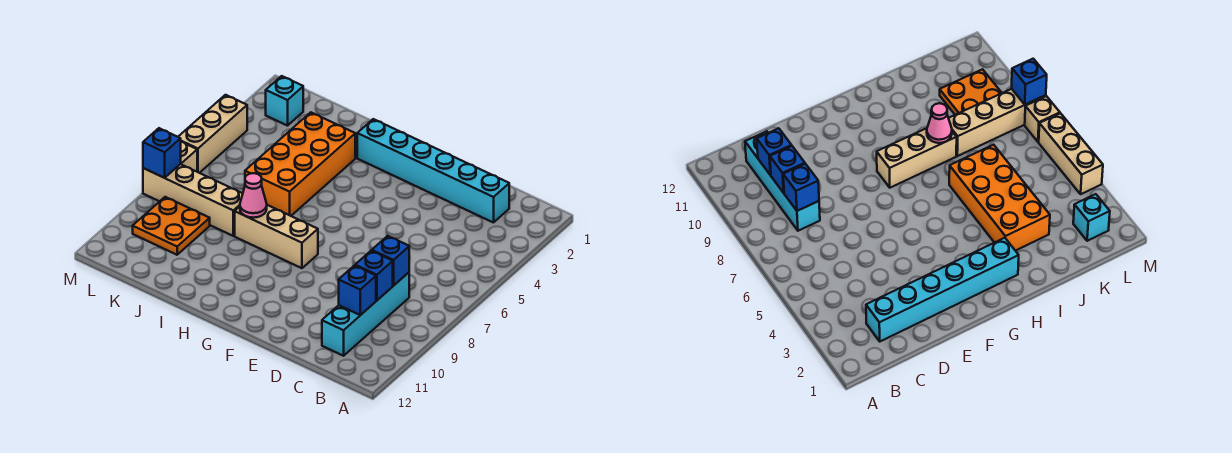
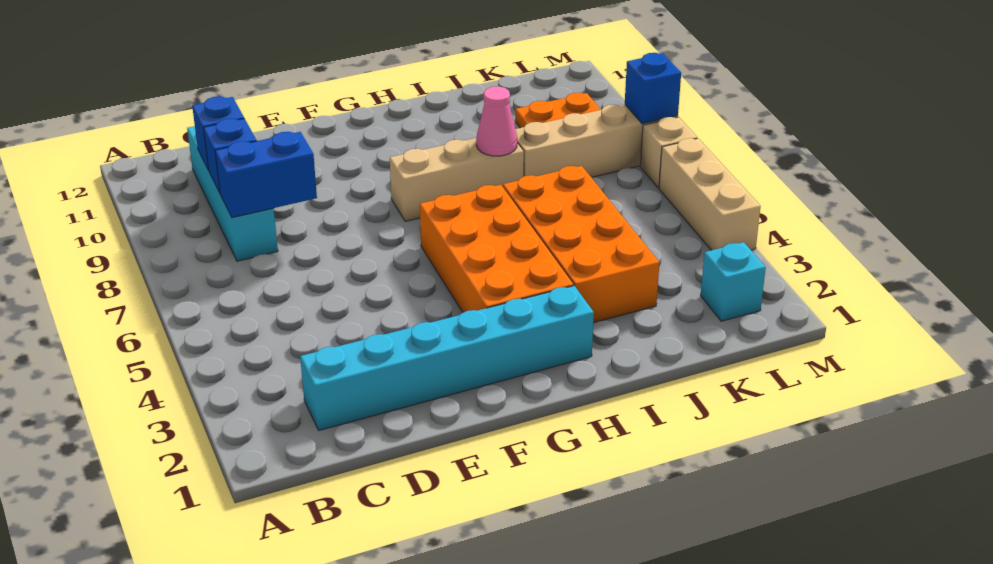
blue 1x1 brick [372,236,409,286] -> blue 1x2 brick [215,132,317,218]
none -> orange 2x4 brick [420,185,573,312]

